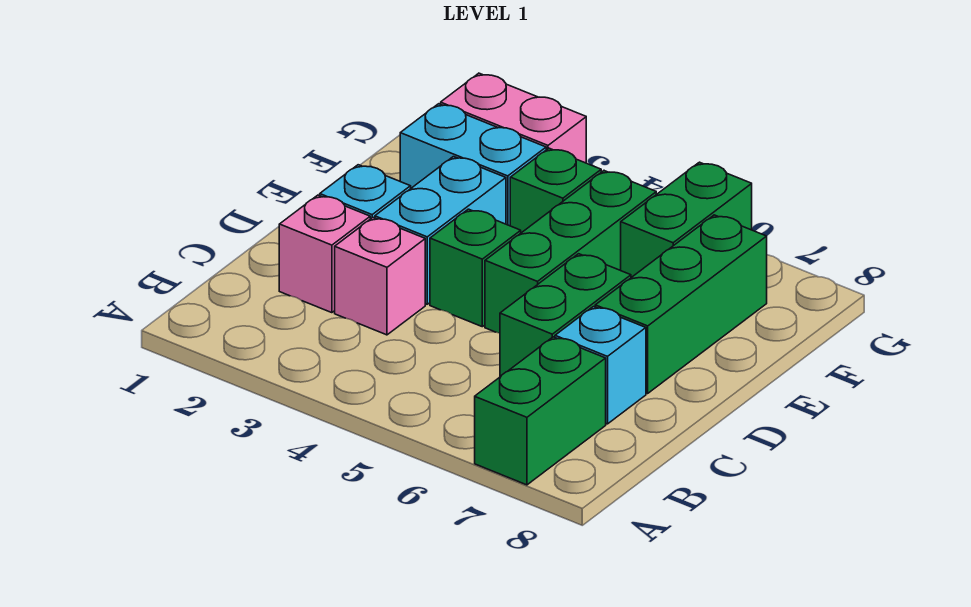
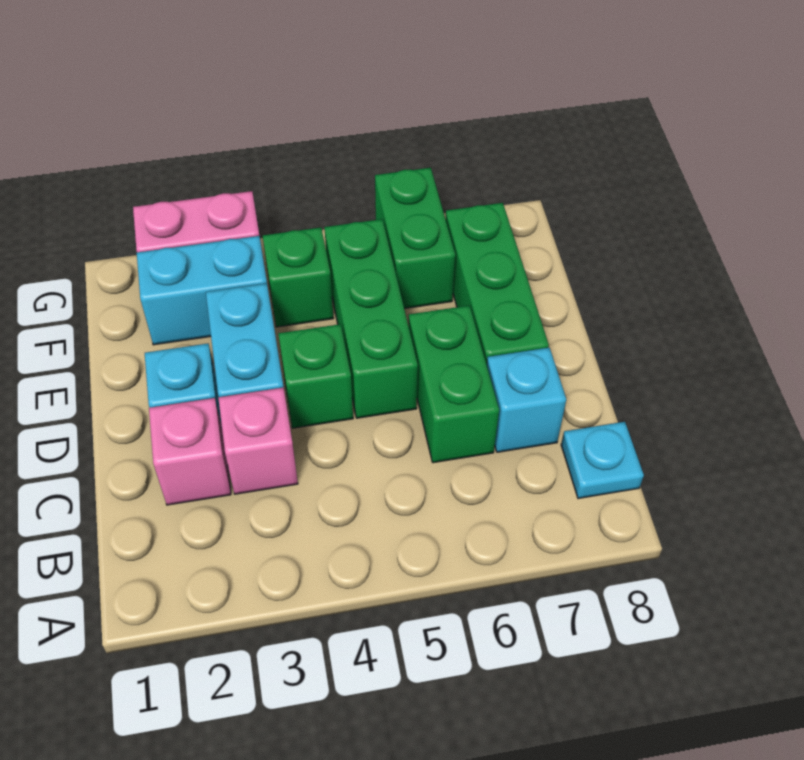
green 1x2 brick [475,337,606,485] -> none
none -> cyan 1x1 plate [561,422,644,499]

